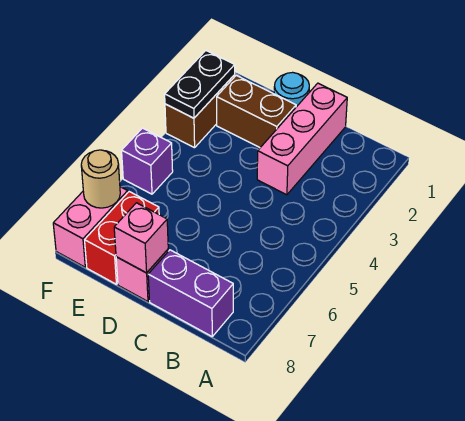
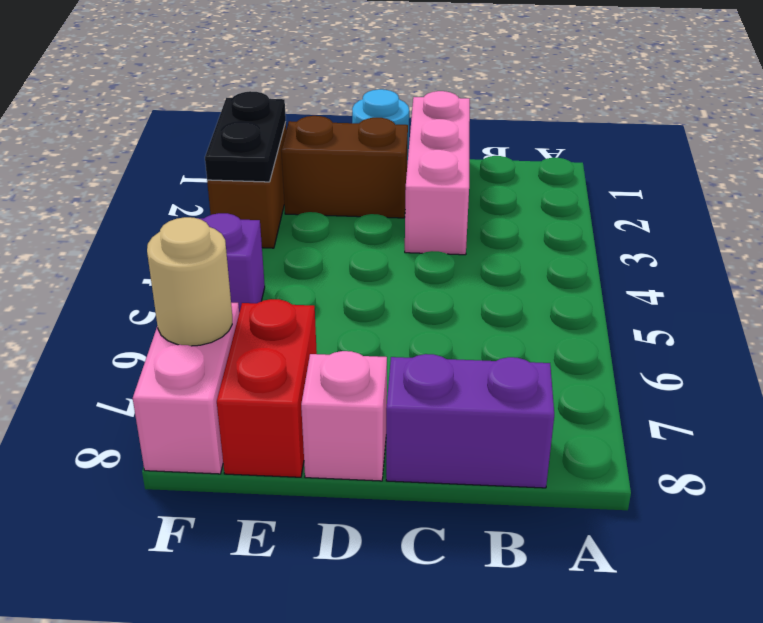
pink 1x1 brick [114,203,168,273] -> none

